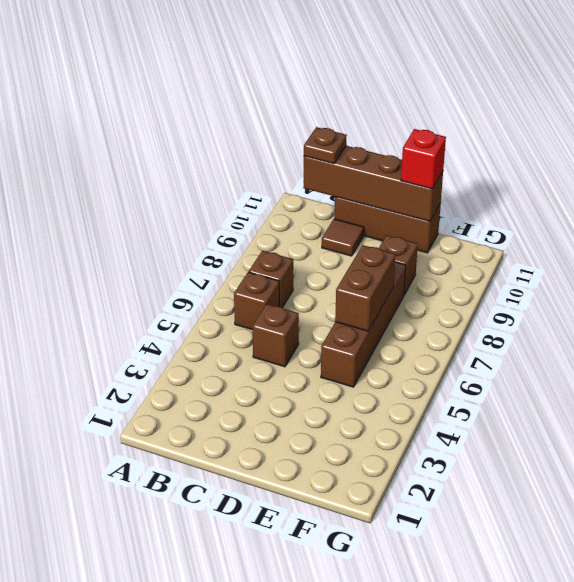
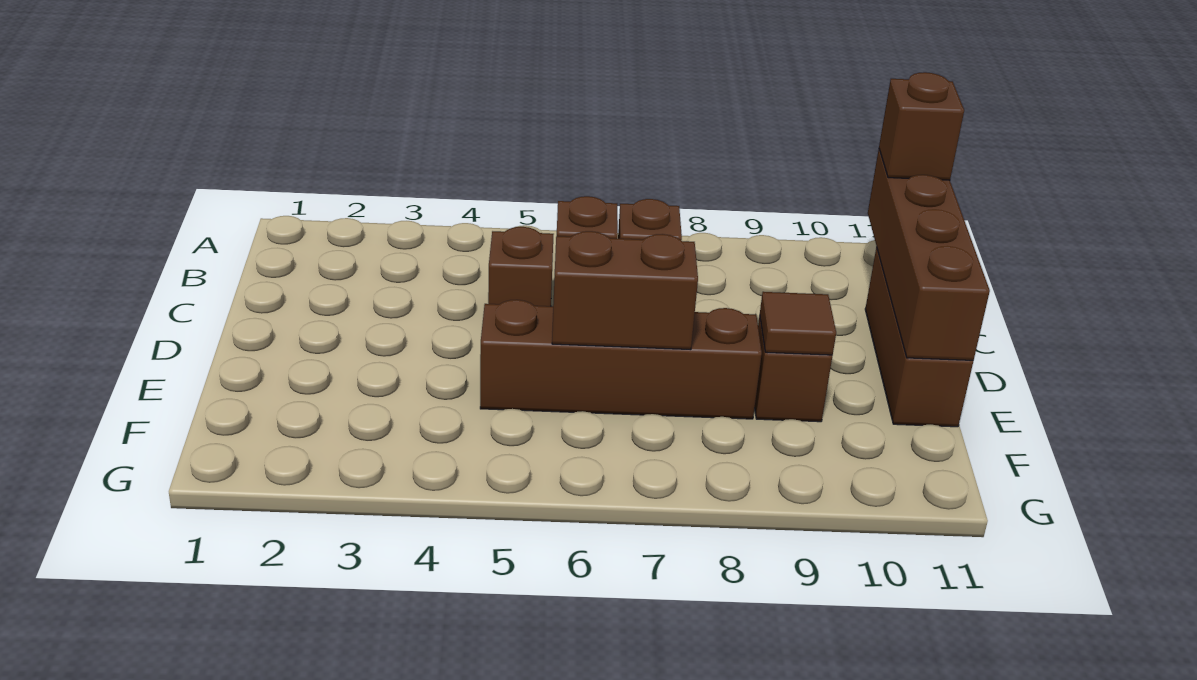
brown 1x1 plate [304,127,347,164] -> brown 1x1 brick [879,72,964,180]
brown 1x1 tile [322,219,364,256] -> brown 1x1 tile moved to [760,292,836,355]
red 1x1 brick [401,129,446,189] -> none

